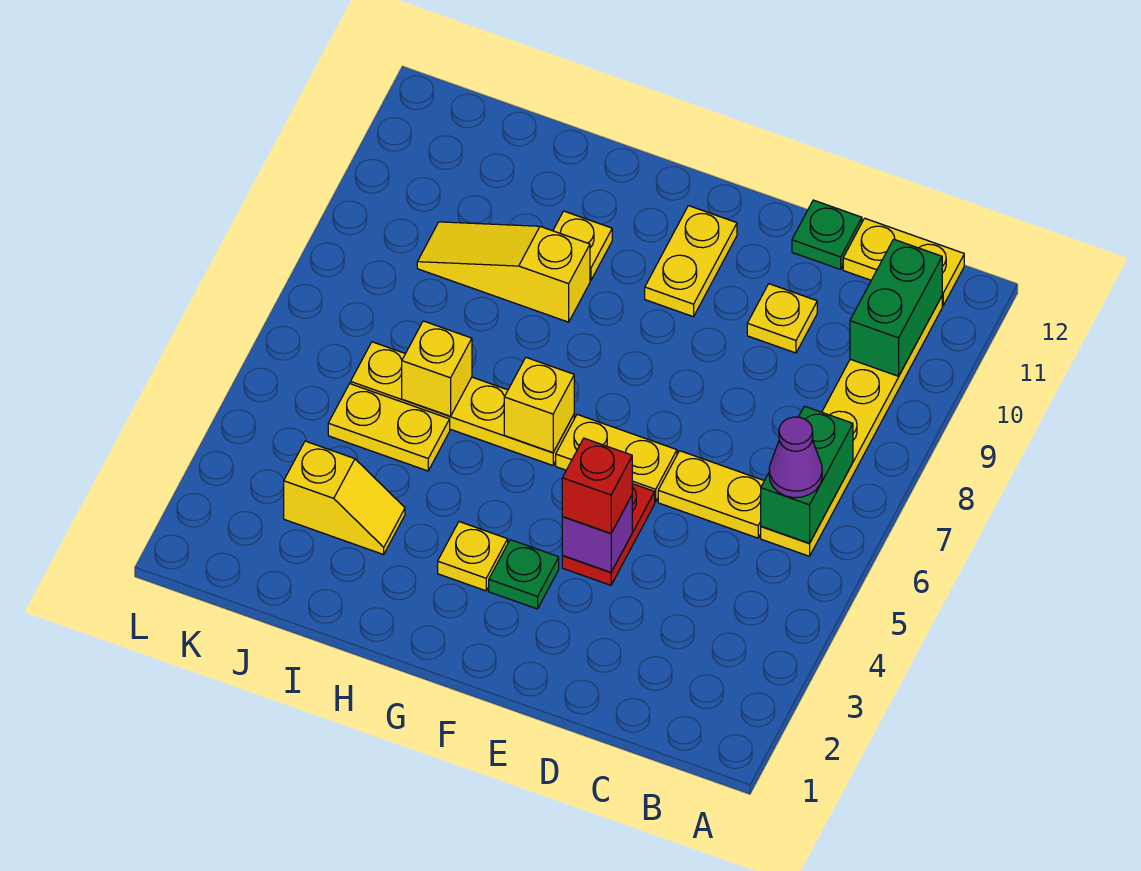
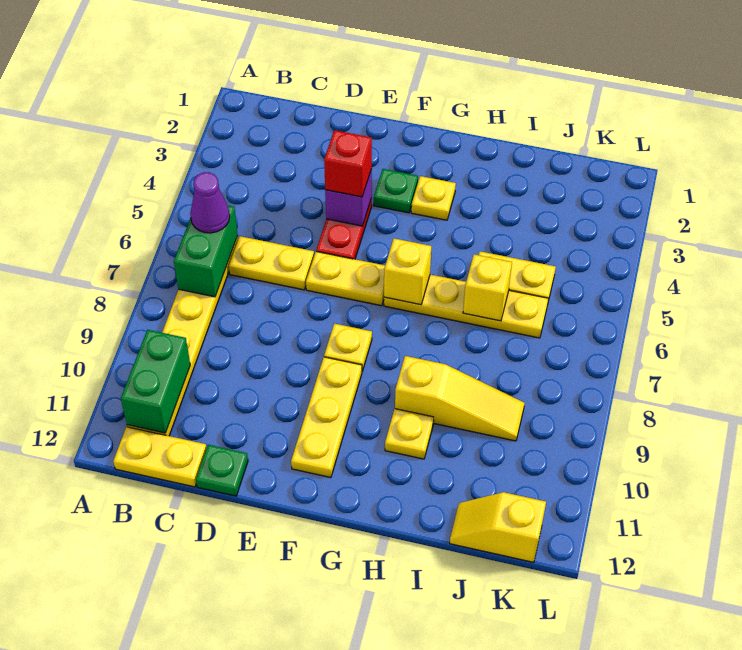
yellow 1x1 plate [747,284,817,353] -> yellow 1x1 plate moved to [324,324,372,371]
yellow 1x2 plate [645,206,737,317] -> yellow 1x3 plate [291,357,362,478]
yellow 1x2 slope [284,441,405,555] -> yellow 1x2 slope moved to [450,492,546,562]

